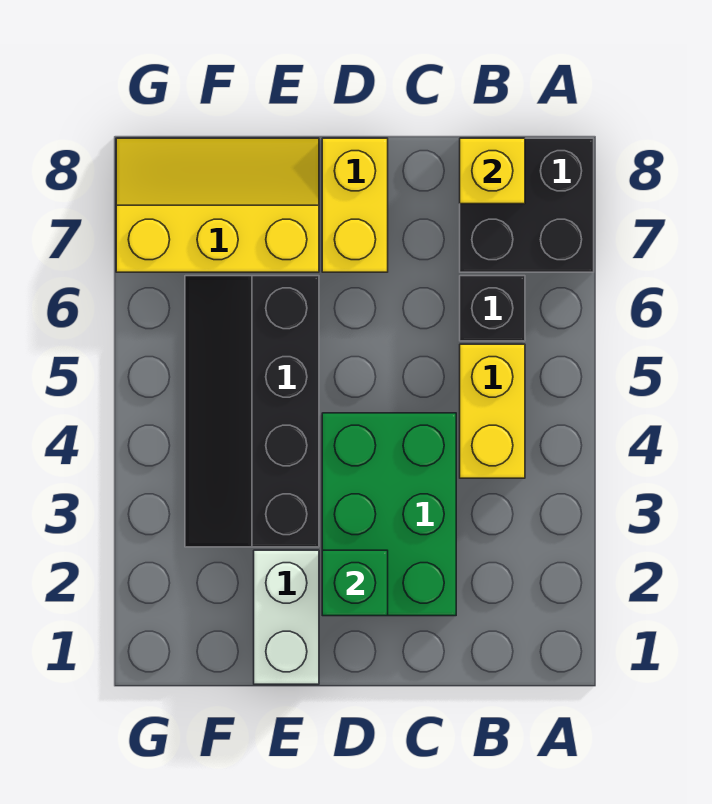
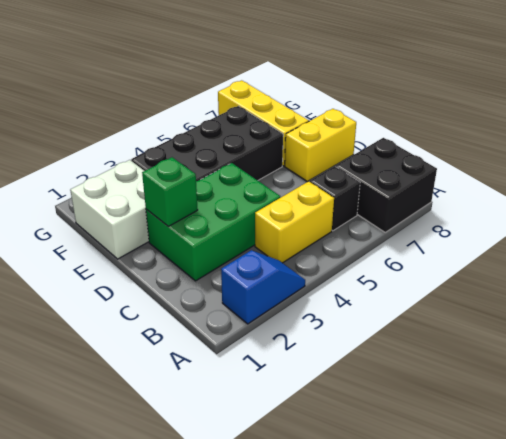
none -> blue 1x2 slope [221,250,305,324]
yellow 1x1 brick [460,138,525,204] -> none
white 1x2 brick [254,550,319,684] -> white 2x2 brick [70,160,149,259]
black 2x4 slope [185,276,319,547] -> black 2x4 brick [131,106,283,181]

